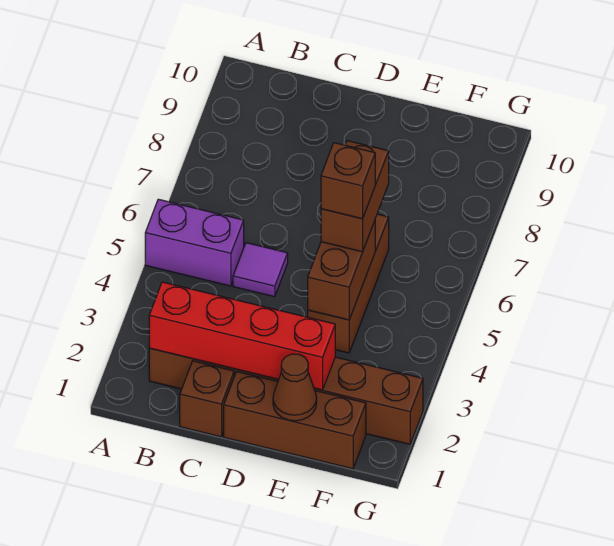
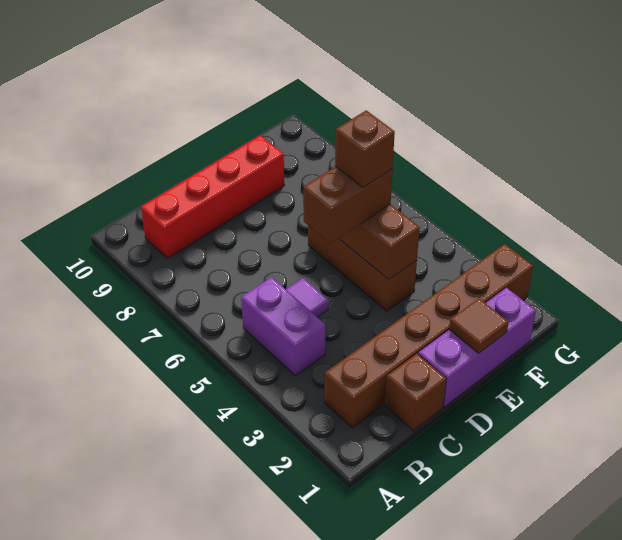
purple 1x2 brick [145,199,244,286] -> purple 1x2 brick turned to [241,277,325,376]
red 1x4 brick [149,282,335,390] -> red 1x4 brick moved to [141,135,285,258]
brown 1x3 brick [224,372,366,469] -> purple 1x3 brick [418,288,536,407]
brown 1x1 cone [273,354,317,421] -> brown 1x1 tile [449,298,509,353]
brown 1x2 brick [321,141,389,252] -> brown 1x2 brick turned to [303,166,393,244]

